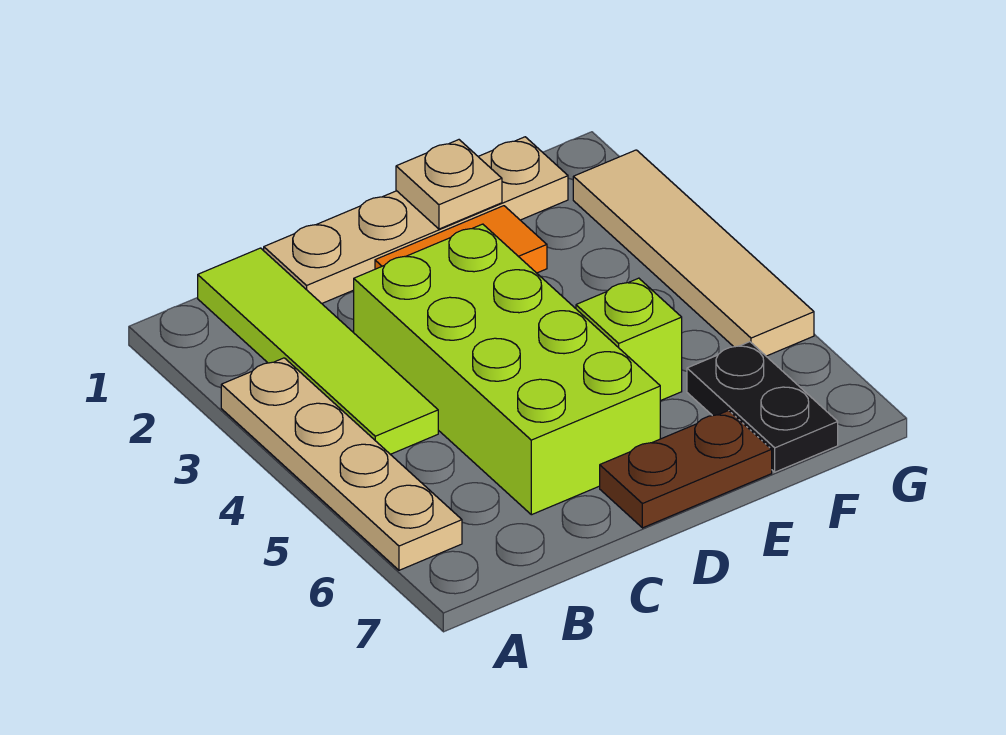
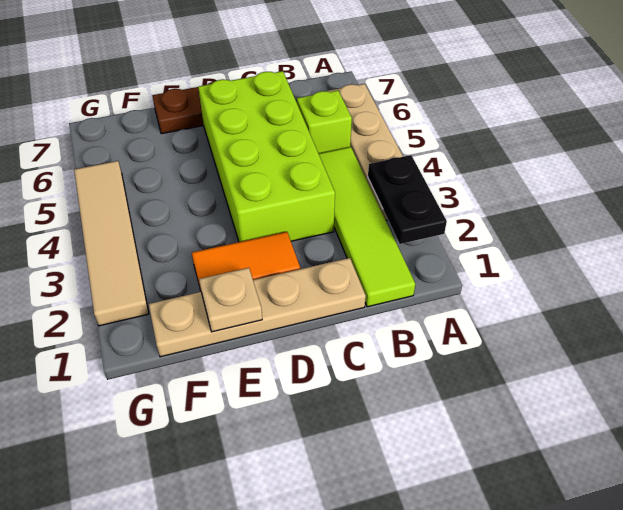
lime 1x1 brick [576,278,682,401] -> lime 1x1 brick moved to [297,90,352,153]
black 1x2 plate [687,342,838,472] -> black 1x2 plate moved to [368,155,447,244]

